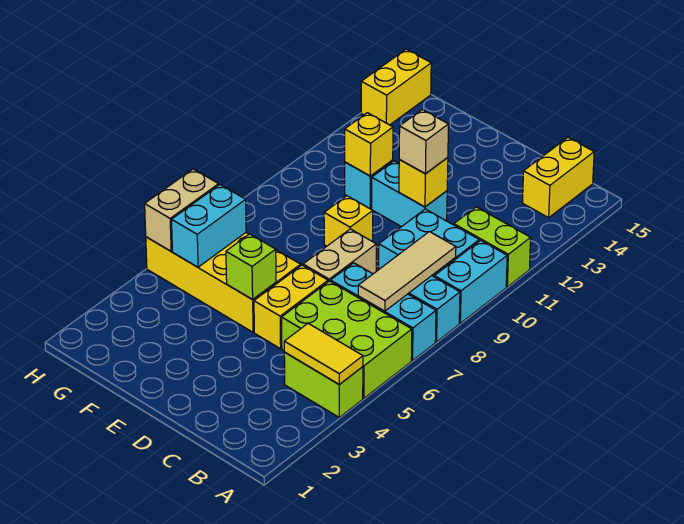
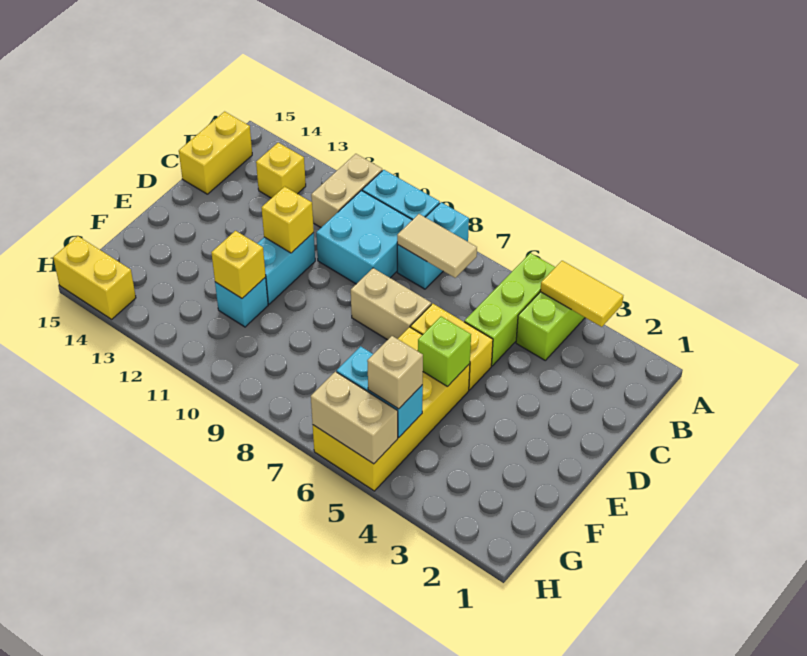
yellow 1x2 tile [284,324,363,384] -> yellow 1x2 tile turned to [540,261,623,327]
lime 2x3 brick [282,281,412,398] -> lime 1x3 brick [464,253,555,366]
cyan 1x3 brick [331,263,436,360] -> none
lime 1x2 brick [454,207,531,287] -> tan 1x2 brick [311,154,382,227]
tan 1x3 tile [358,232,456,311] -> tan 1x2 tile [397,214,477,278]
yellow 1x2 brick [522,138,594,218] -> yellow 1x2 brick turned to [179,112,252,194]
tan 1x1 brick [399,110,449,174] -> tan 1x1 brick moved to [367,336,423,409]
yellow 1x1 brick [324,196,373,246] -> yellow 1x1 brick moved to [256,143,306,198]

